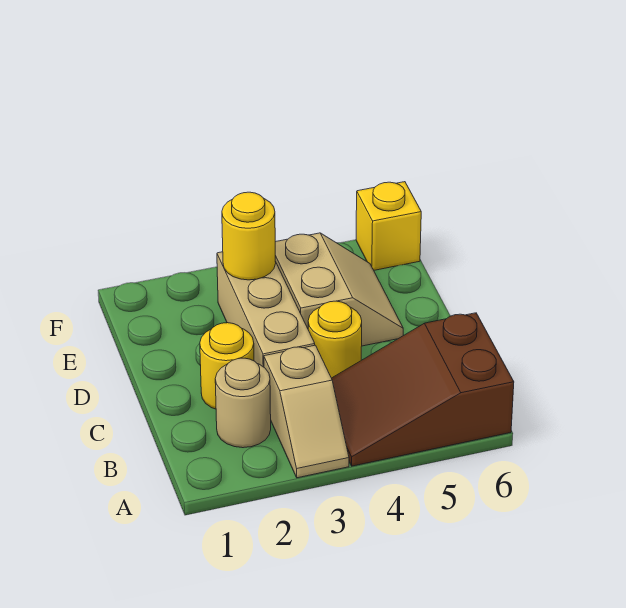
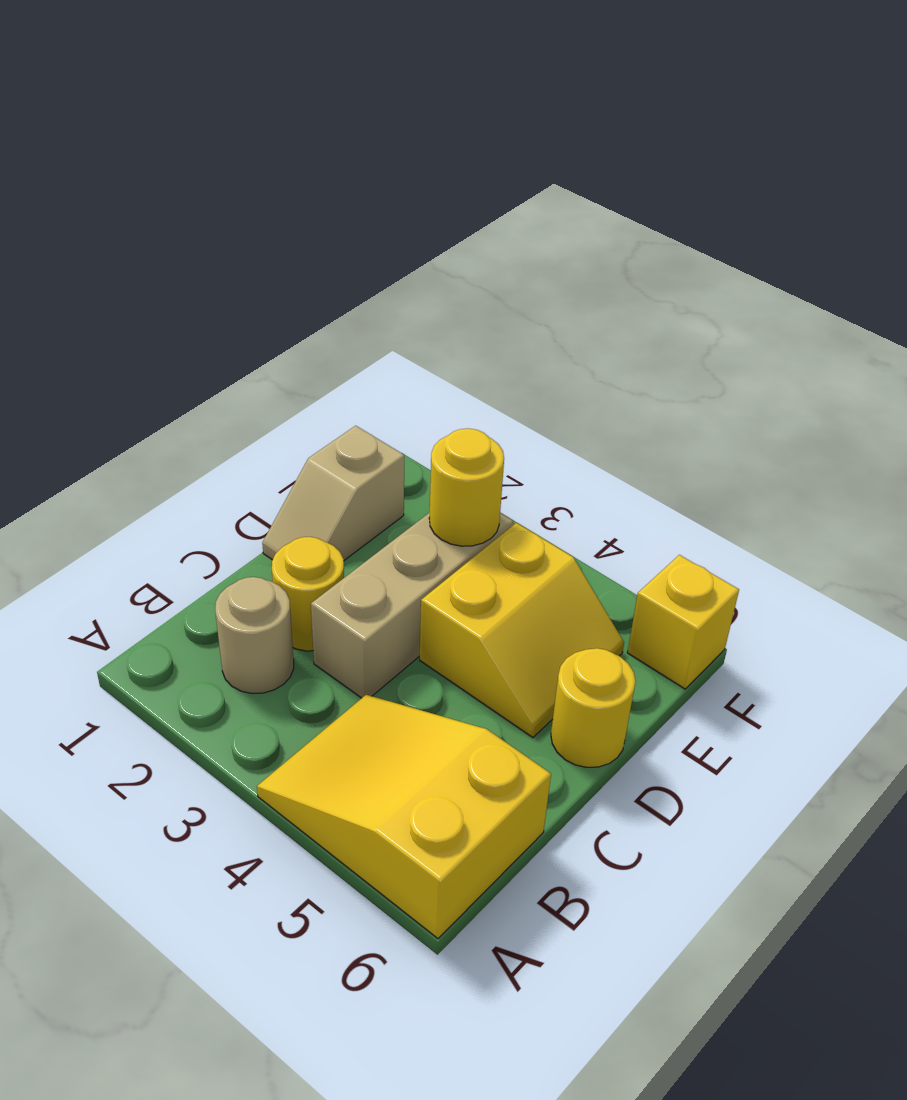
tan 1x2 slope [264,345,349,478] -> tan 1x2 slope moved to [262,426,404,560]
brown 2x3 slope [332,313,514,466] -> yellow 2x3 slope [257,695,551,938]
yellow 1x1 round brick [308,301,362,378] -> yellow 1x1 round brick moved to [551,648,636,767]
tan 2x2 slope [275,233,403,346] -> yellow 2x2 slope [420,523,624,738]

